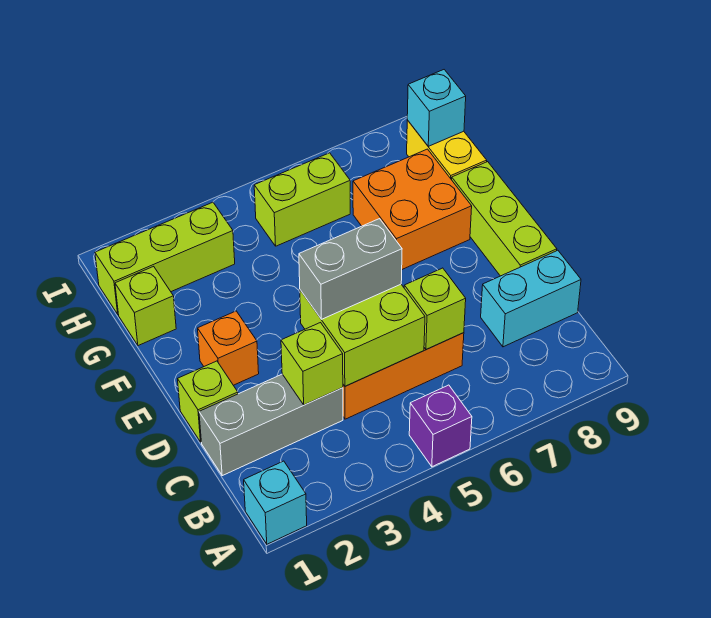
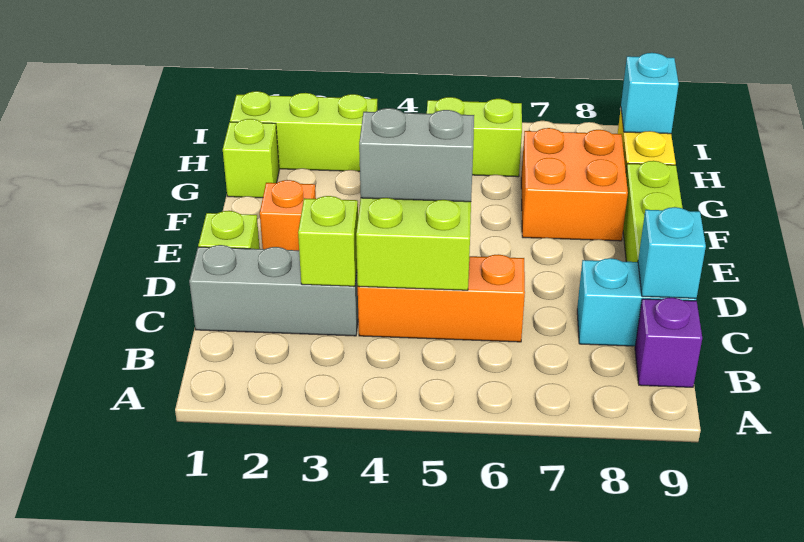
cyan 1x1 brick [244,461,307,544] -> cyan 1x1 brick moved to [638,207,706,298]
purple 1x1 brick [409,385,472,467] -> purple 1x1 brick moved to [635,297,702,387]
lime 1x1 brick [404,268,466,350] -> none

